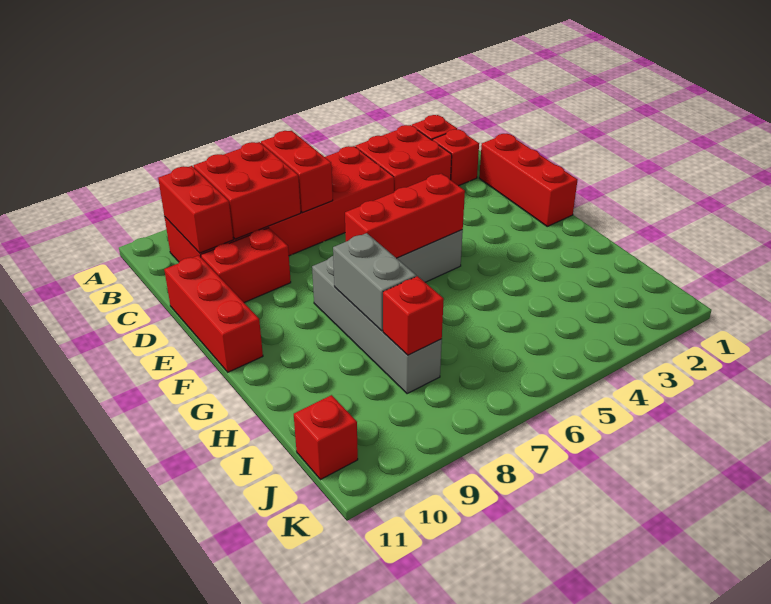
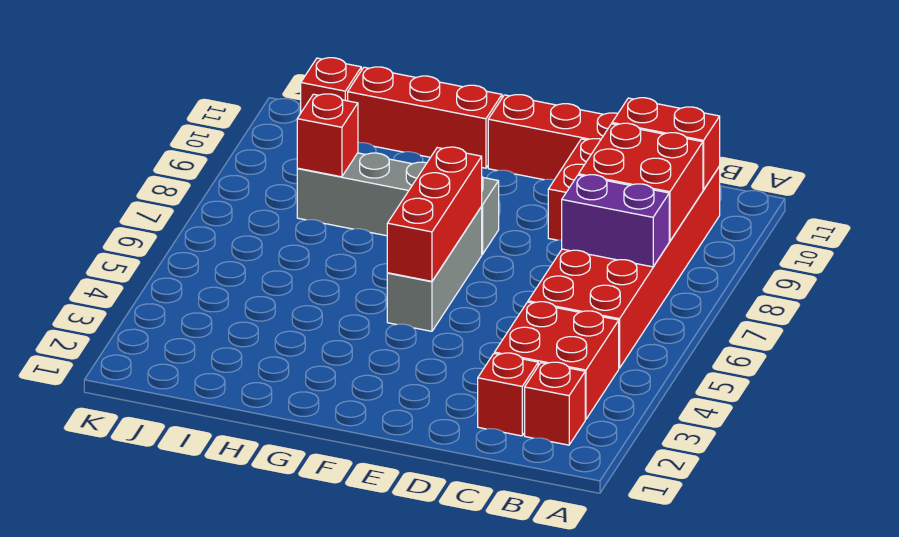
red 1x2 brick [261,131,333,213] -> purple 1x2 brick [562,175,669,267]
red 1x3 brick [479,134,577,226] -> red 1x3 brick moved to [348,67,502,168]
grey 1x2 brick [333,233,416,331] -> none

